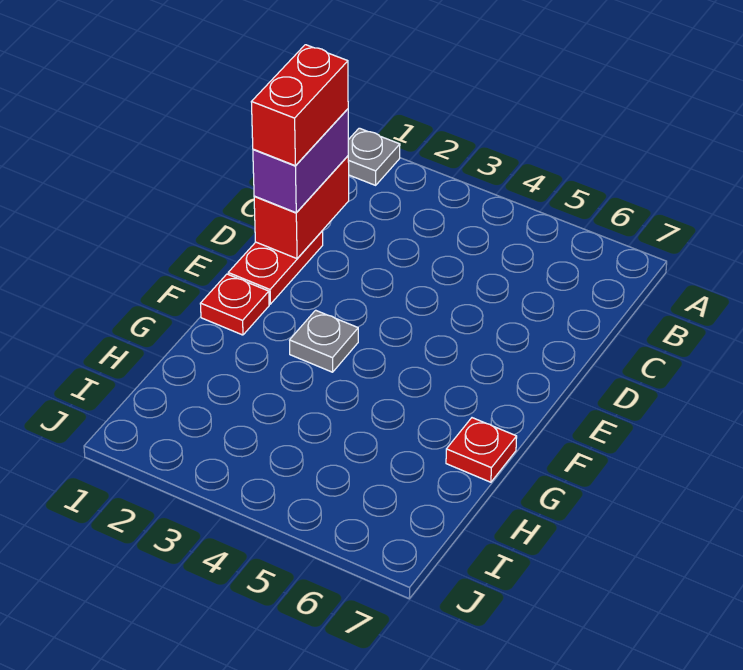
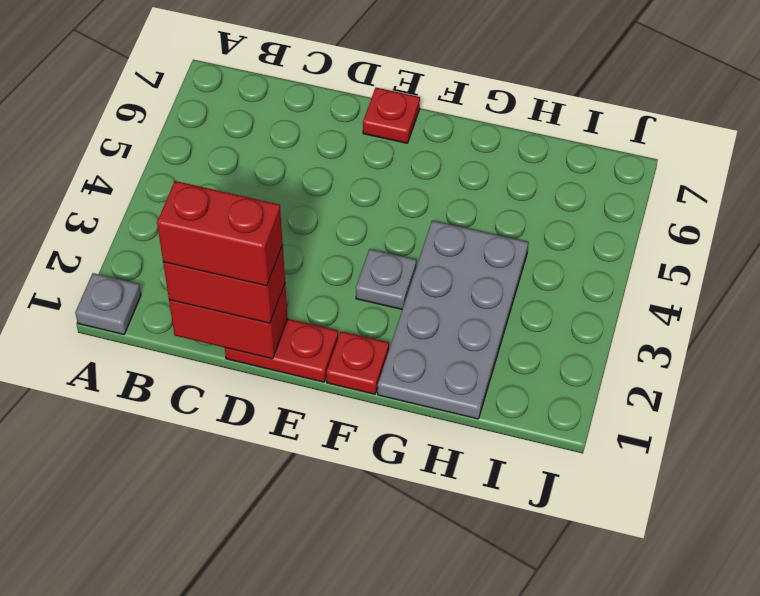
purple 1x2 brick [253,109,348,213] -> red 1x2 brick [163,246,285,323]
none -> grey 2x4 plate [378,220,528,419]
red 1x1 plate [446,418,517,482] -> red 1x1 plate moved to [363,88,420,143]

